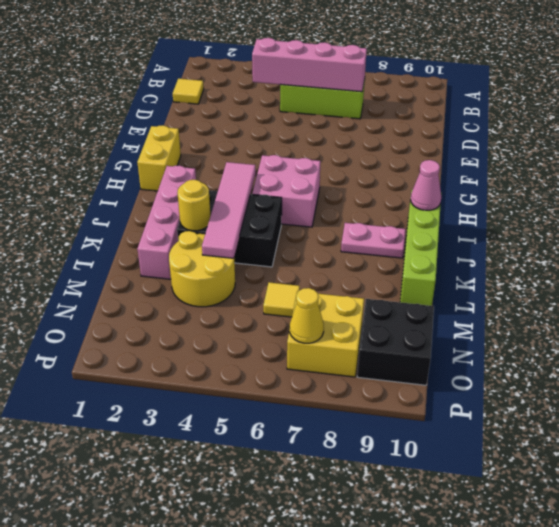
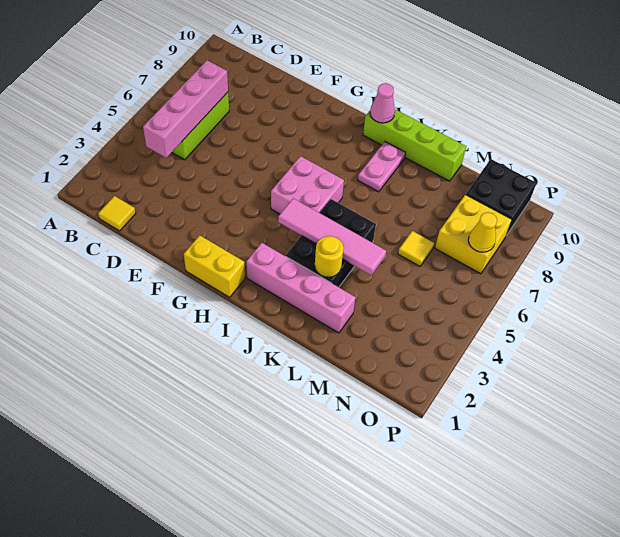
yellow 2x2 round brick [169,231,235,307] -> none

